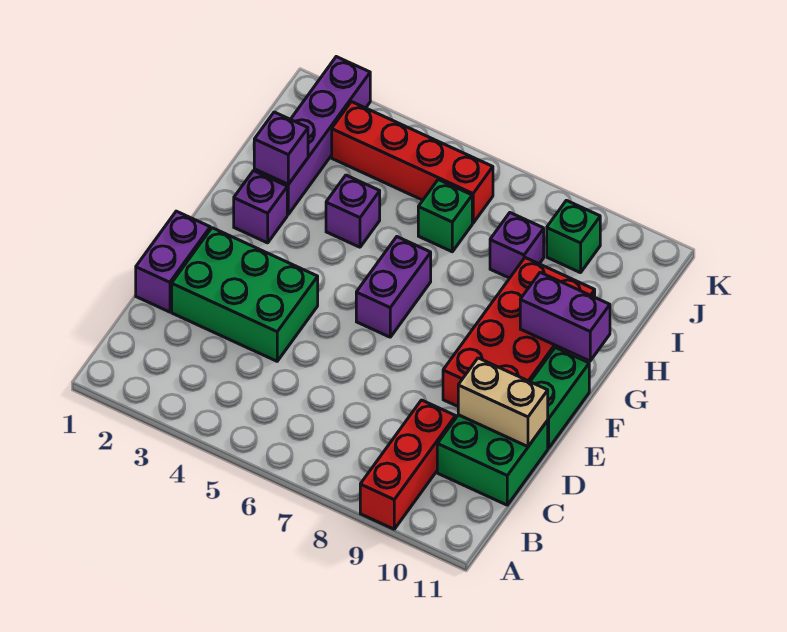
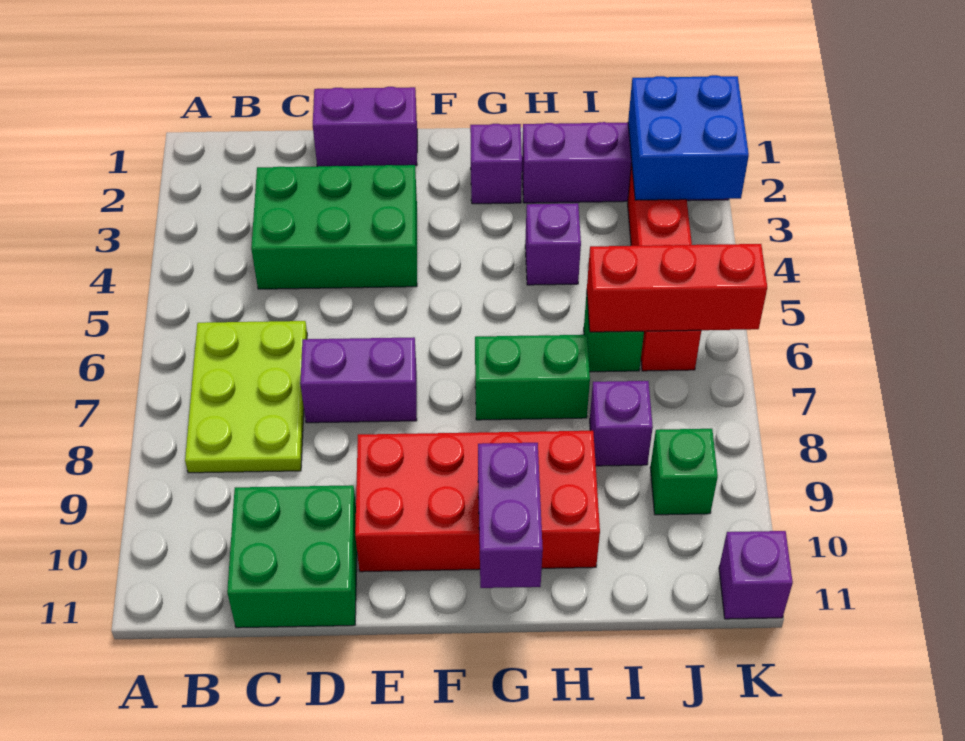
red 1x3 brick [360,400,455,529] -> red 1x3 brick moved to [587,244,767,332]
none -> lime 2x3 plate [185,321,307,473]
green 2x3 brick [172,228,318,361] -> green 2x3 brick turned to [251,165,417,289]
tan 1x2 brick [458,358,548,447] -> none
green 1x2 brick [530,347,589,448] -> green 1x2 brick moved to [475,335,590,420]
purple 1x2 brick [356,237,431,337] -> purple 1x2 brick moved to [300,337,417,423]
purple 1x1 brick [254,112,308,184] -> purple 1x1 brick moved to [719,531,793,619]
none -> blue 2x2 brick [628,75,749,200]

